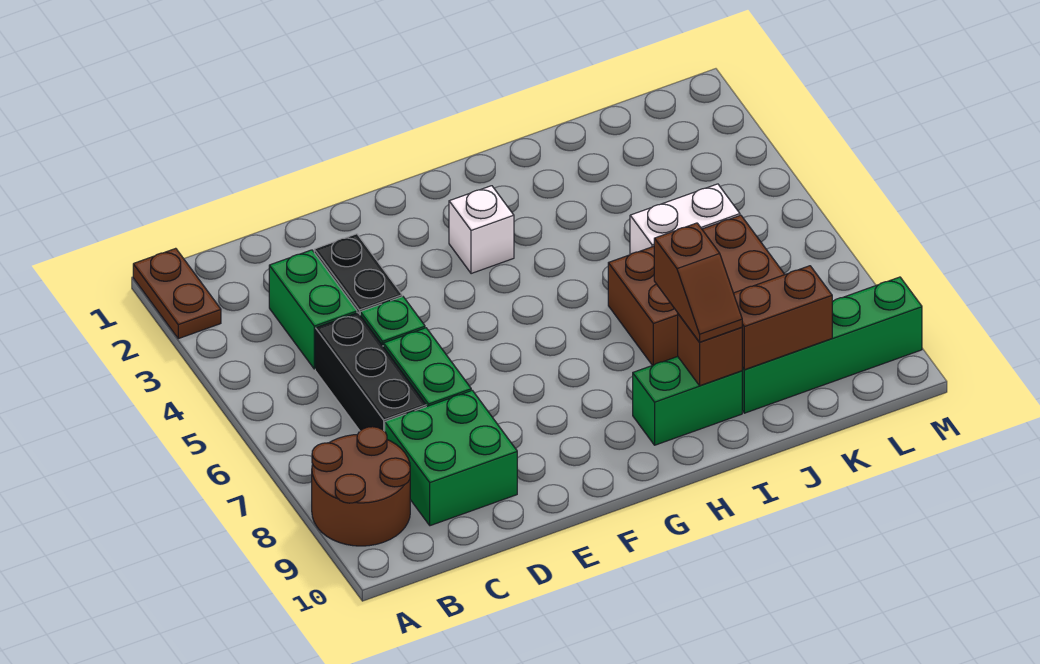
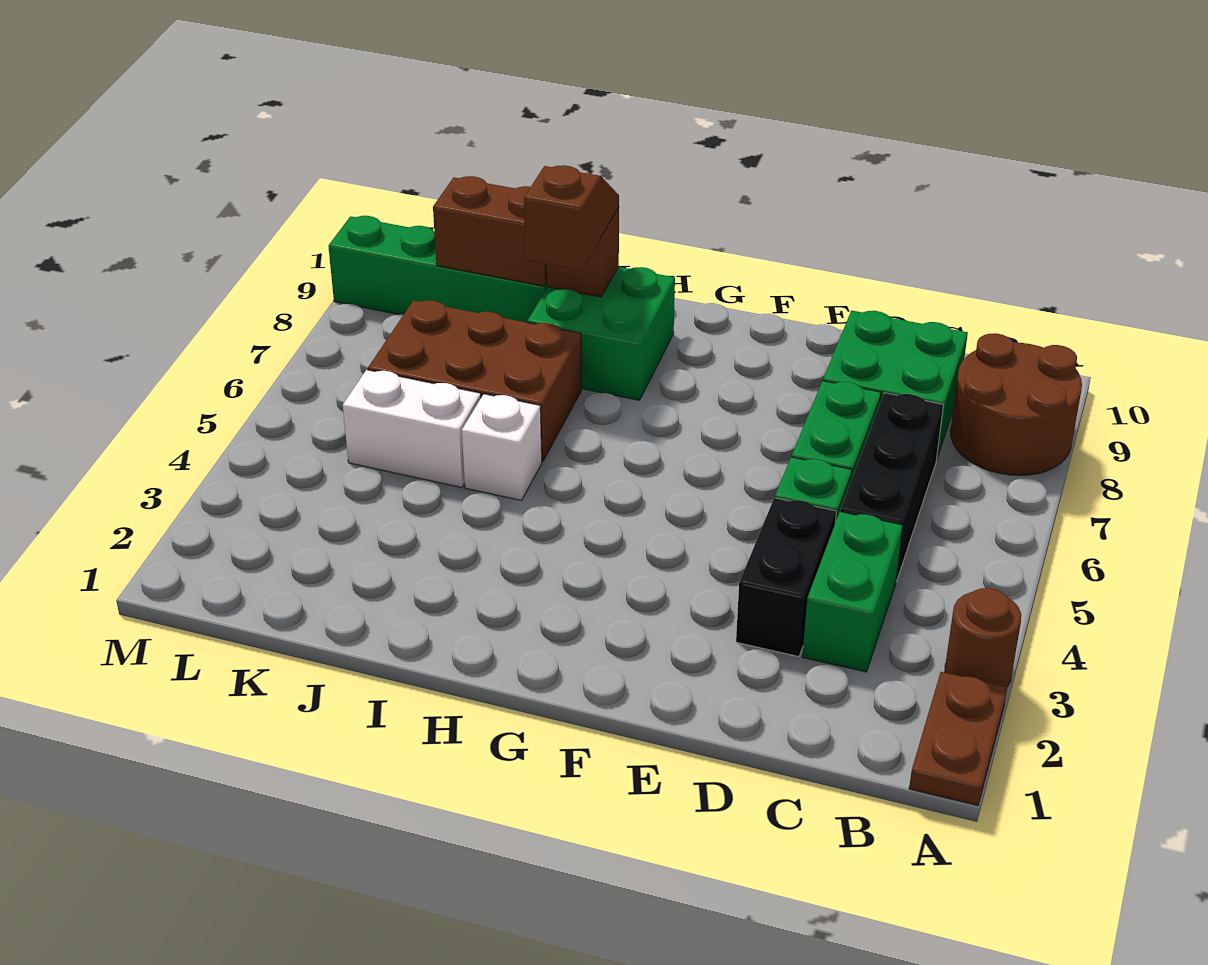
none -> brown 1x1 round brick [945,588,1021,687]
white 1x1 brick [449,186,514,274] -> white 1x1 brick moved to [462,394,542,500]
green 1x2 brick [633,357,742,445] -> green 2x2 brick [527,267,675,400]

